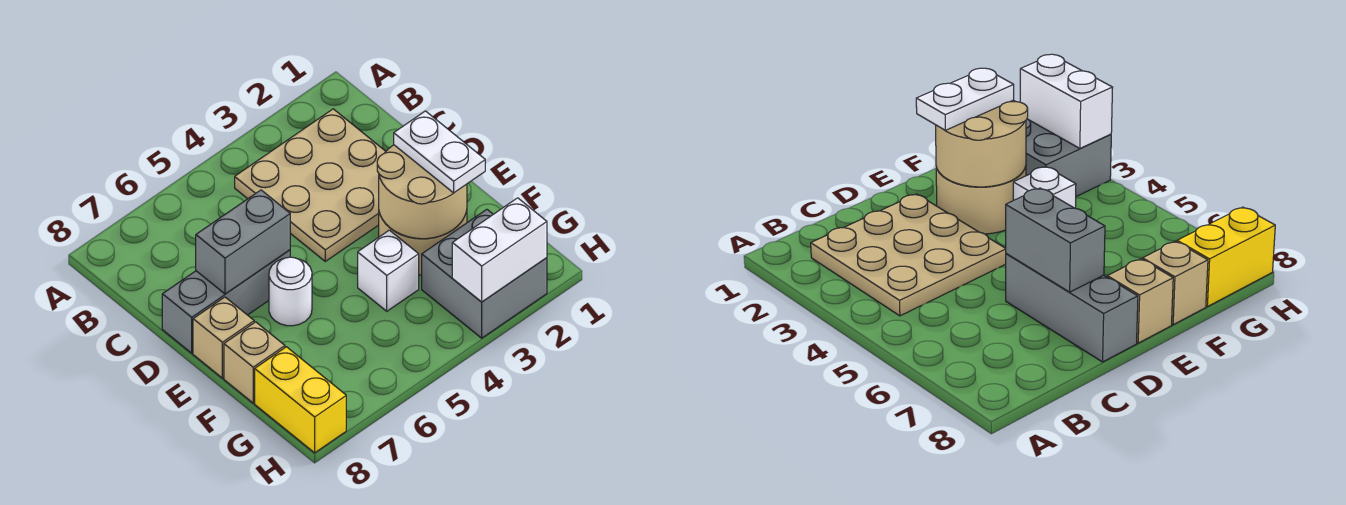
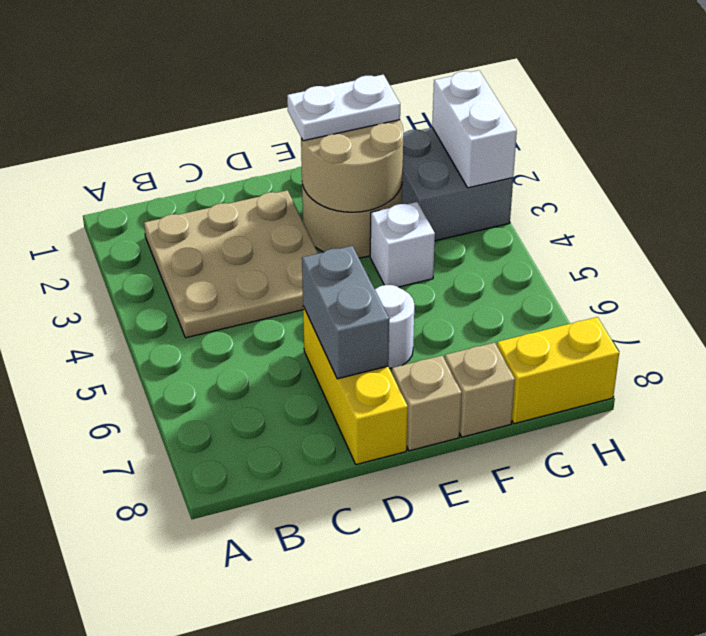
grey 1x3 brick [162,250,290,353] -> yellow 1x3 brick [303,306,408,465]

